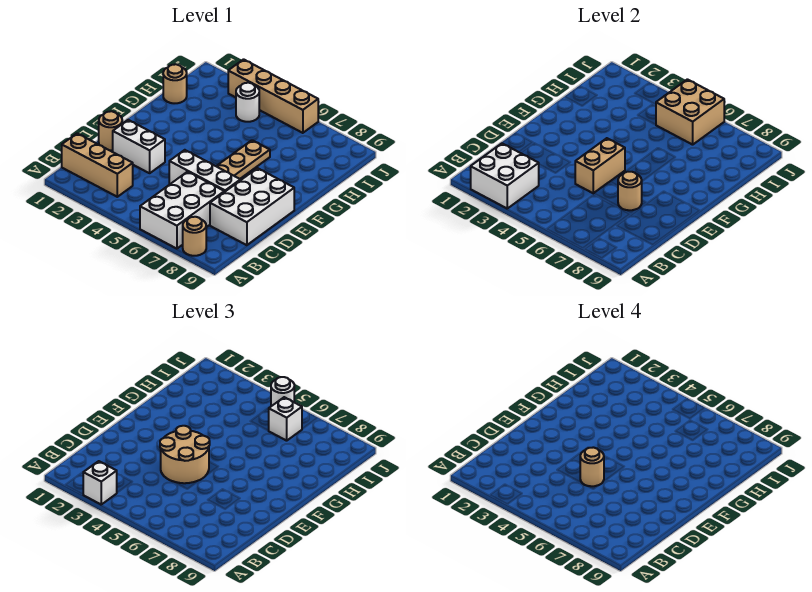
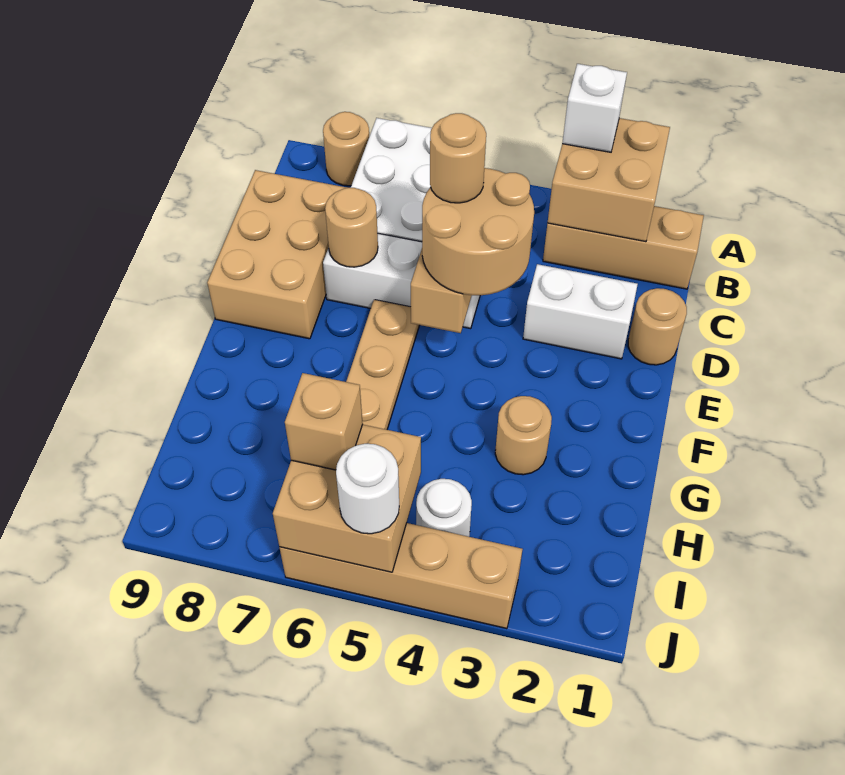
white 2x2 brick [470,144,539,208] -> tan 2x2 brick [548,118,670,242]
white 2x3 brick [210,168,294,245] -> tan 2x3 brick [207,170,347,339]
tan 1x1 round brick [163,64,187,103] -> tan 1x1 round brick moved to [495,396,552,475]
white 1x1 brick [269,397,302,441] -> tan 1x1 brick [285,373,363,470]

